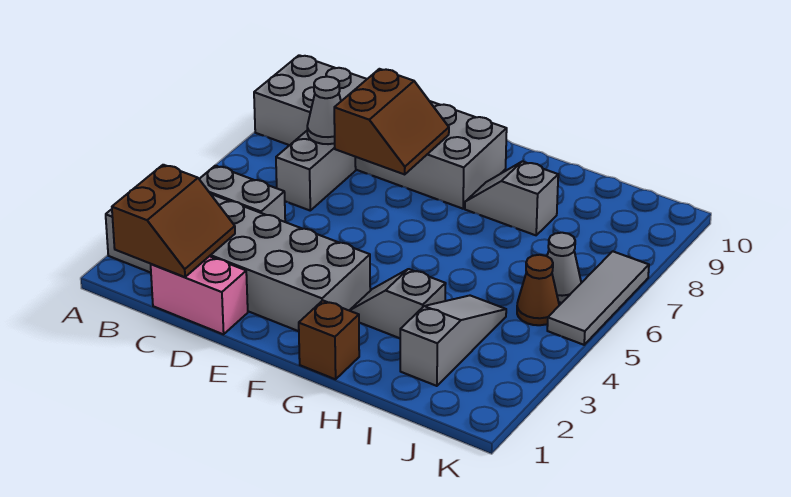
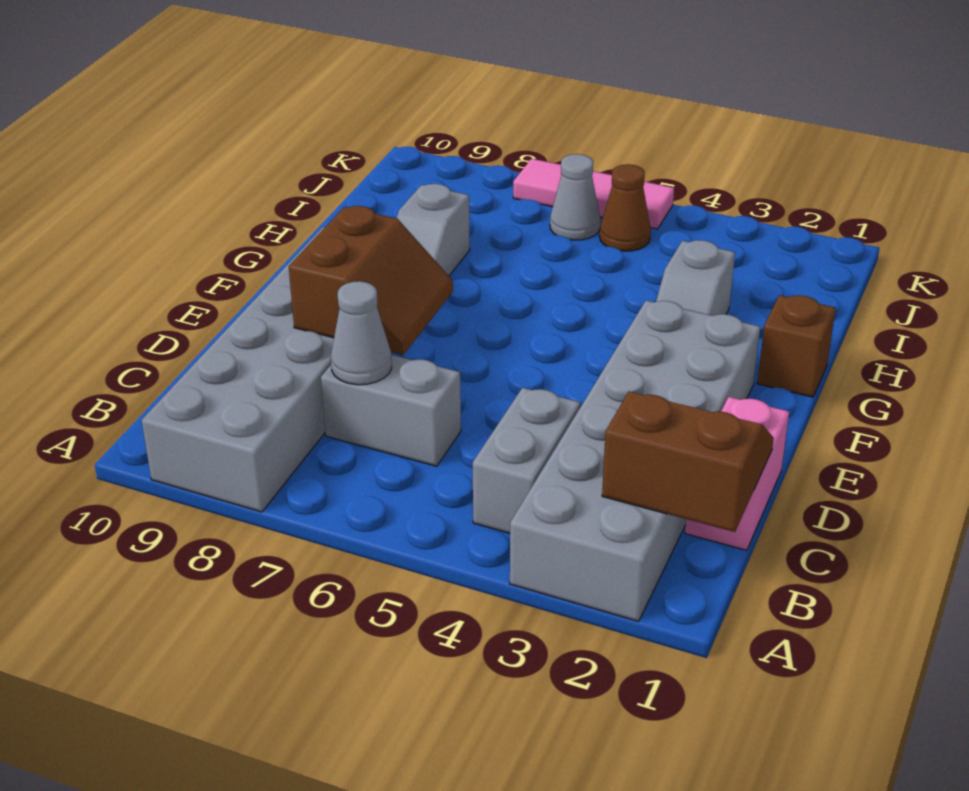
brown 2x2 slope [334,69,449,174] -> brown 2x2 slope turned to [289,206,453,355]
grey 1x3 slope [400,296,506,386] -> none
grey 1x3 tile [547,251,649,345] -> pink 1x3 tile [513,159,674,229]

